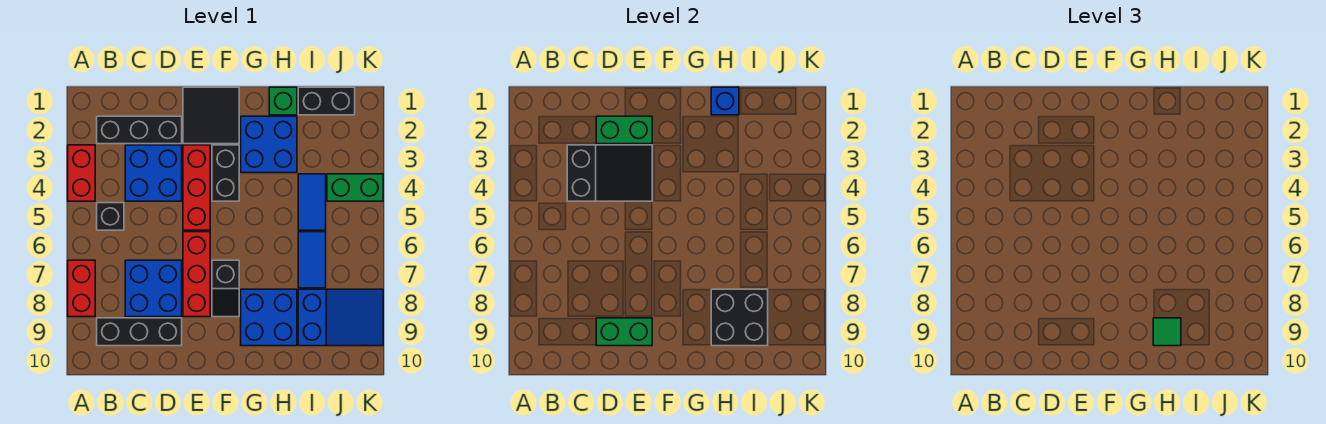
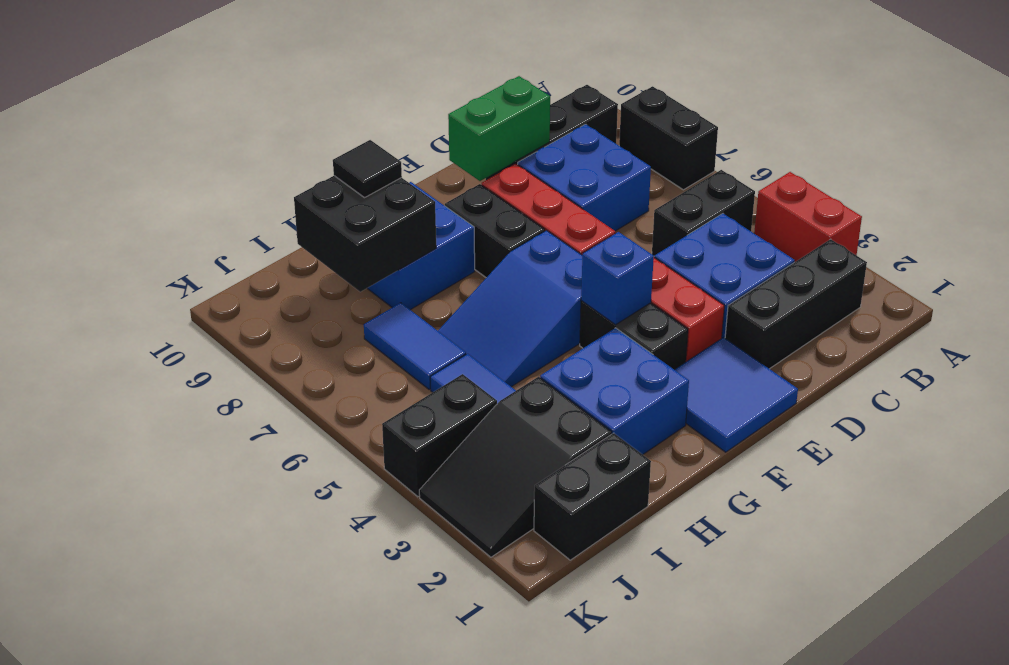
red 1x2 brick [68,260,95,317] -> black 1x2 brick [619,86,718,190]
black 1x1 brick [97,203,124,230] -> black 1x2 brick [652,170,755,256]
black 2x3 slope [567,145,652,201] -> black 2x3 slope moved to [419,377,612,557]
green 1x2 brick [596,116,652,144] -> none
black 2x2 tile [183,87,239,144] -> blue 2x2 tile [675,337,798,452]
black 1x2 slope [212,260,239,317] -> black 1x2 brick [445,184,545,278]
green 1x1 brick [269,87,297,115] -> none
blue 1x1 brick [711,87,739,115] -> blue 1x1 brick moved to [581,232,654,325]
green 1x1 tile [1153,318,1181,346] -> black 1x1 tile [333,140,402,198]
blue 2x3 slope [298,289,383,346] -> blue 2x3 slope moved to [438,230,582,387]
green 1x2 brick [327,174,383,201] -> black 1x2 brick [382,374,497,497]

